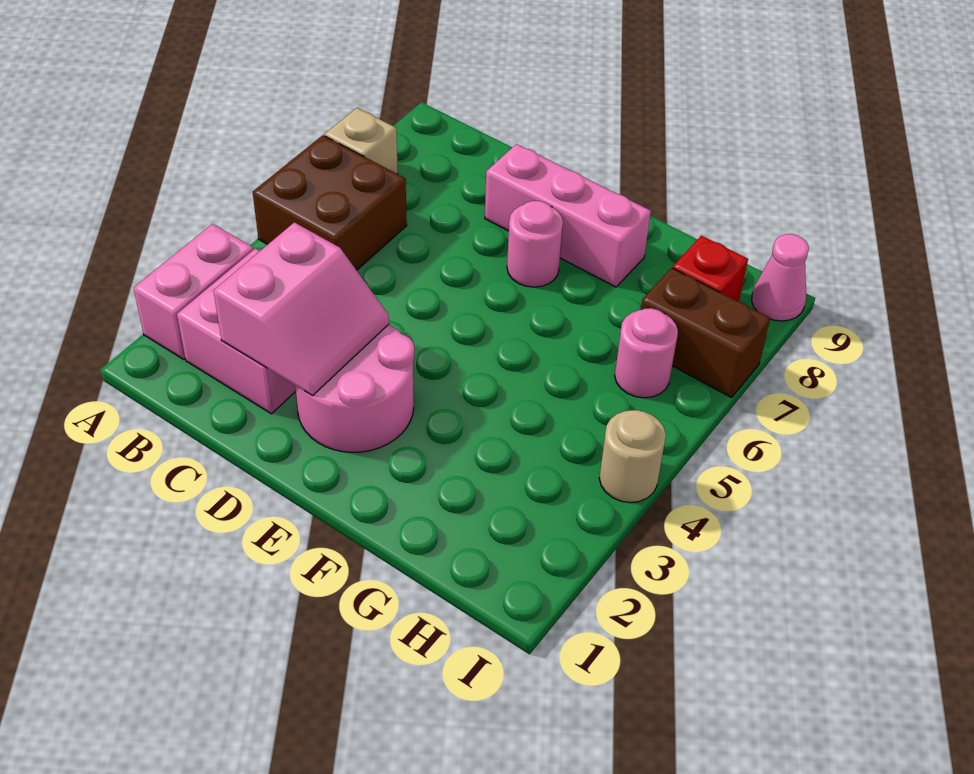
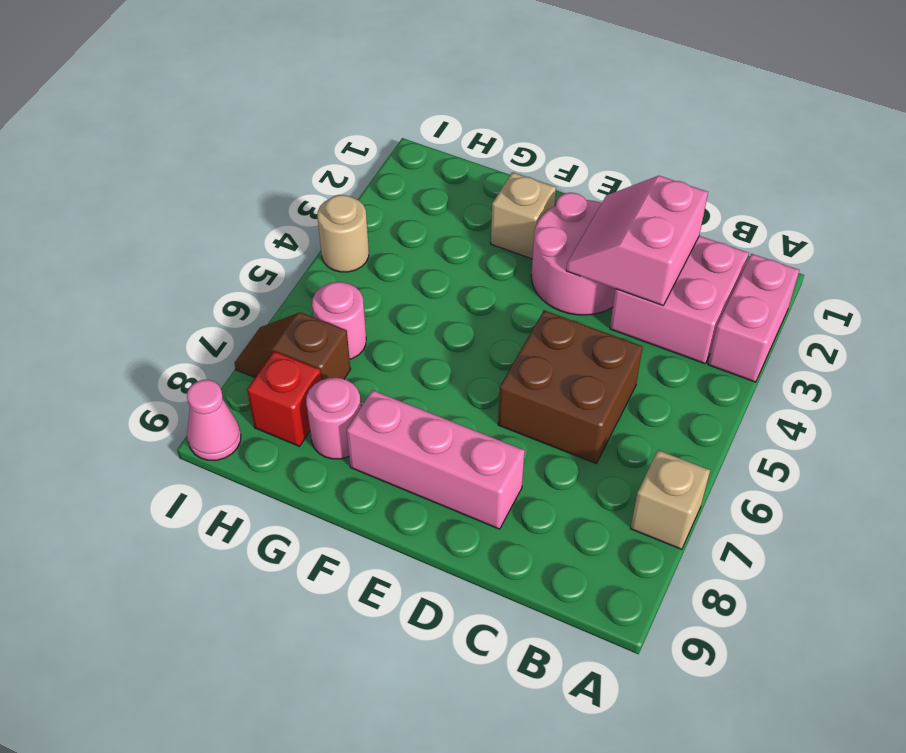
brown 2x2 brick [253,135,407,270] -> brown 2x2 brick moved to [498,310,643,463]
pink 1x1 round brick [507,201,563,287] -> pink 1x1 round brick moved to [306,378,361,459]
none -> tan 1x1 brick [491,172,556,259]
brown 1x2 brick [641,268,770,398] -> brown 1x2 slope [234,312,351,380]

